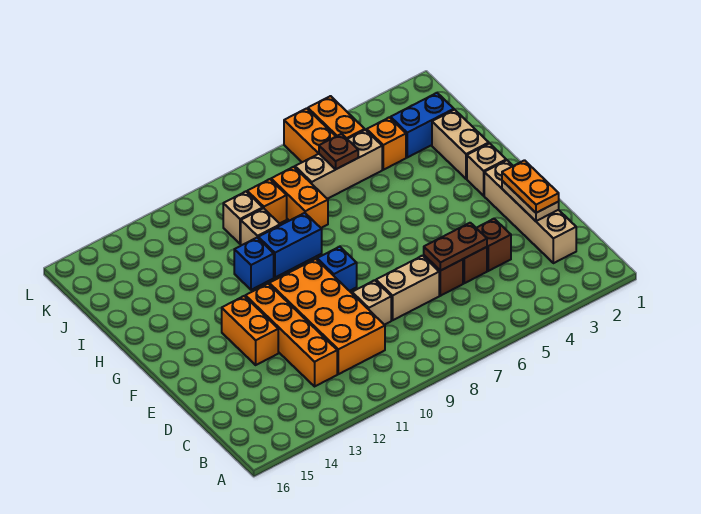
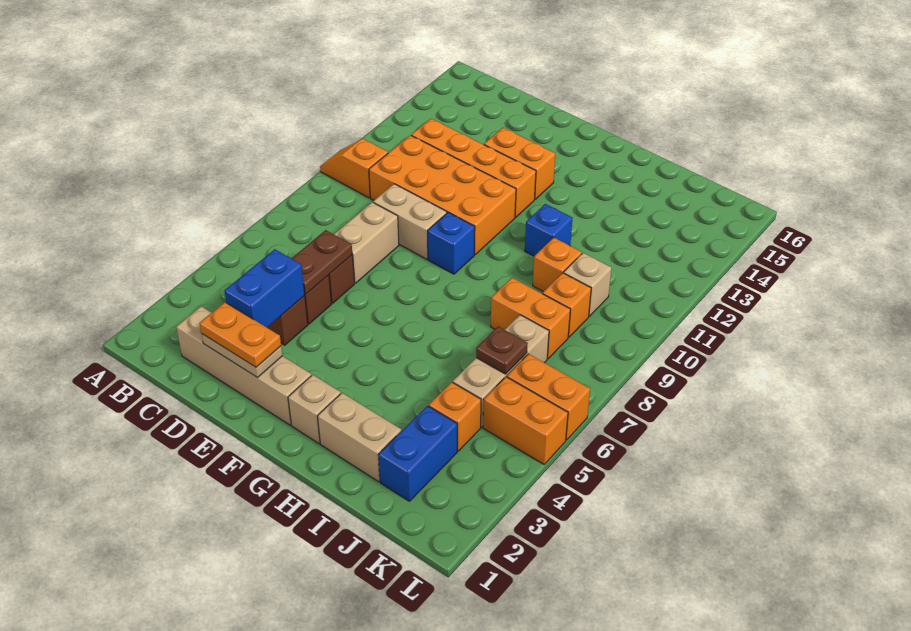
none -> orange 1x2 slope [320,139,388,198]
tan 1x1 brick [352,280,391,325] -> tan 1x2 brick [373,184,447,259]
blue 1x2 brick [258,213,322,277] -> blue 1x2 brick moved to [225,249,305,327]
tan 1x1 brick [241,208,280,245] -> orange 1x1 brick [533,238,582,292]

